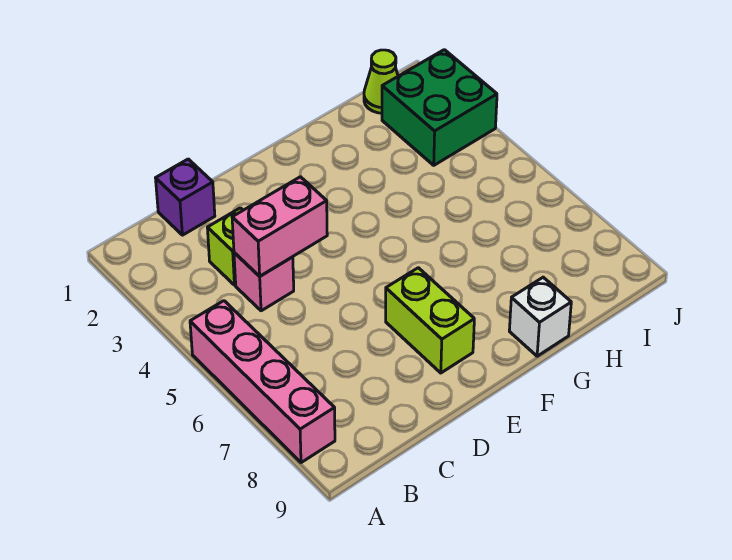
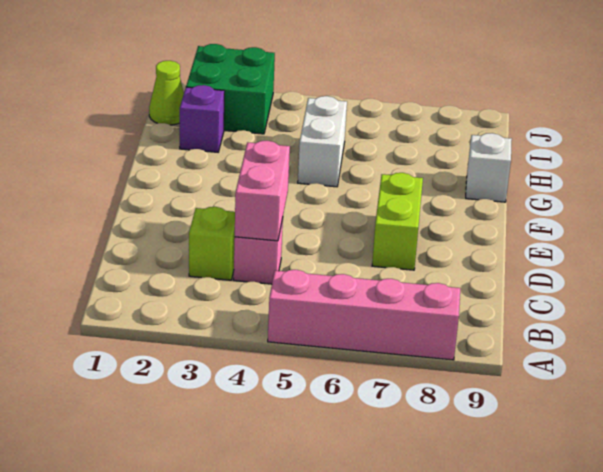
purple 1x1 brick [156,159,215,235] -> purple 1x1 brick moved to [180,85,225,152]
lime 1x2 brick [386,268,474,373] -> lime 1x2 brick turned to [372,173,423,270]
none -> white 1x2 brick [298,96,347,187]

